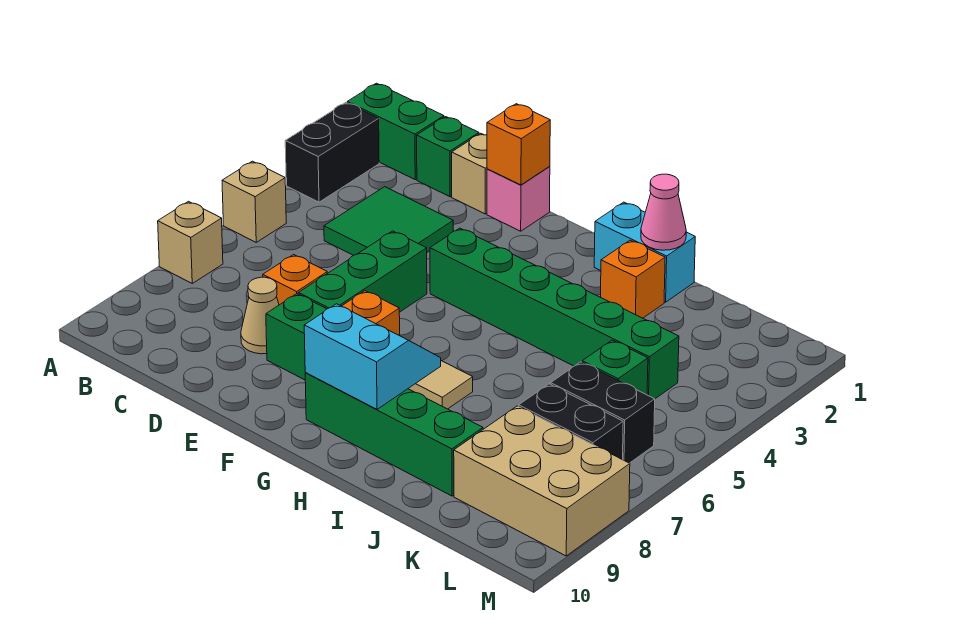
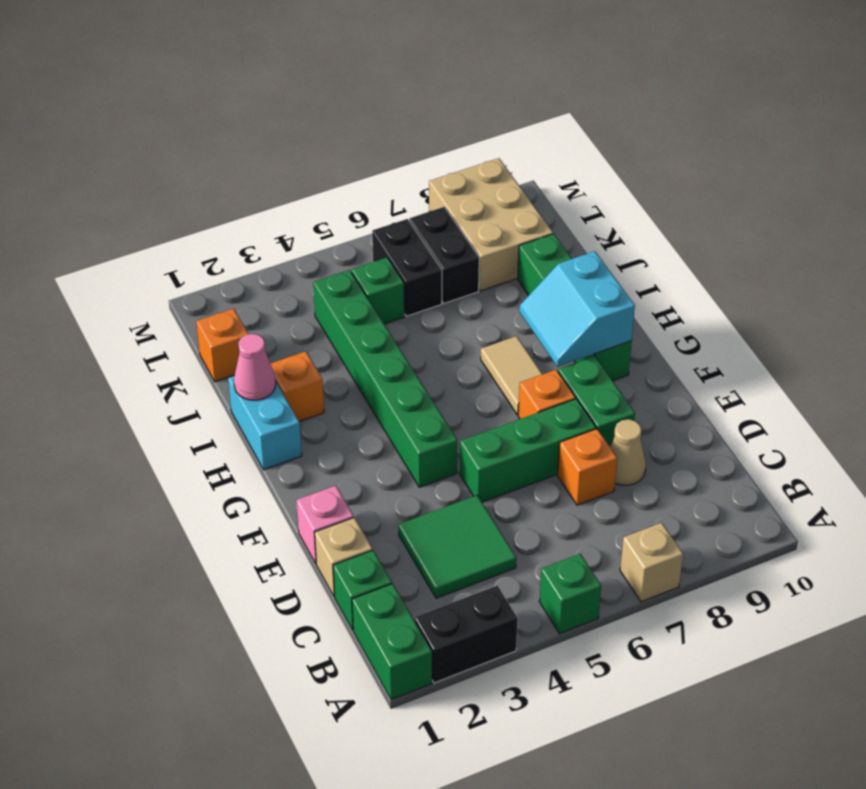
tan 1x1 brick [222,161,286,242] -> green 1x1 brick [539,554,601,634]
orange 1x1 brick [487,104,550,185] -> orange 1x1 brick moved to [196,309,248,382]

